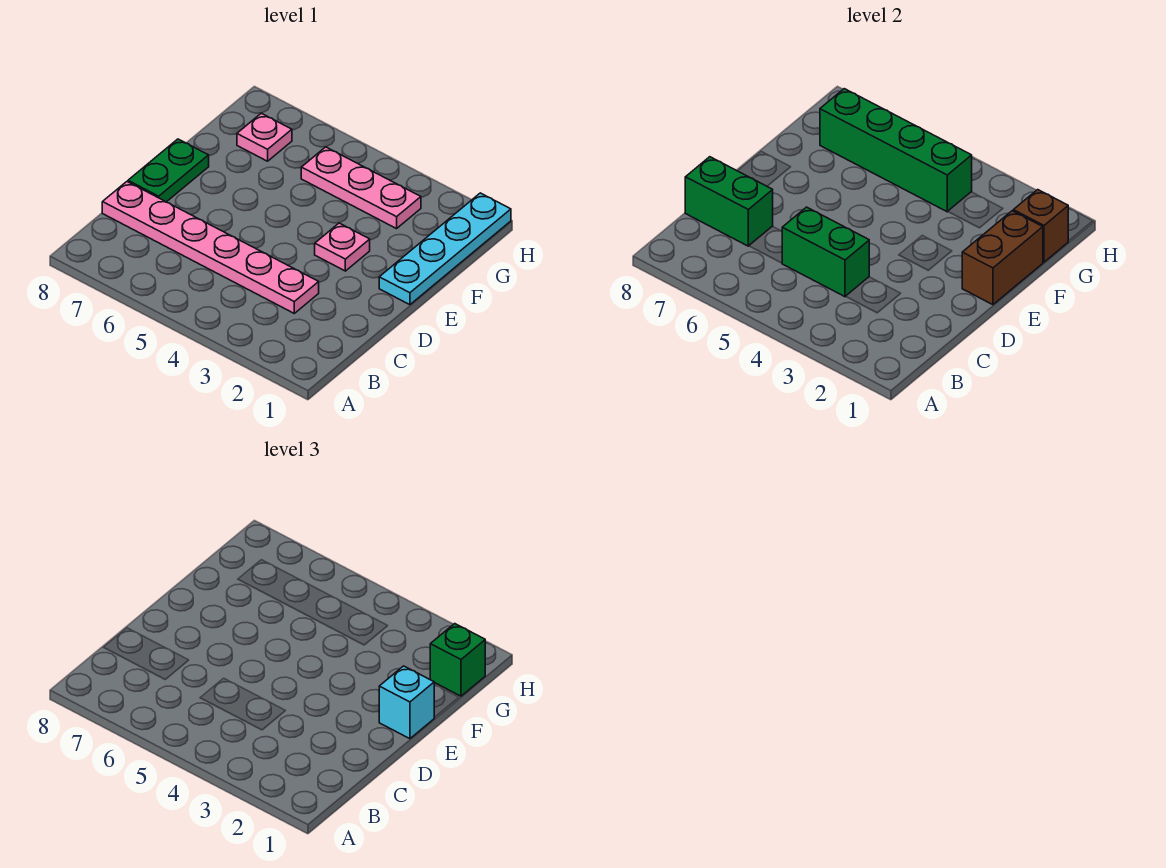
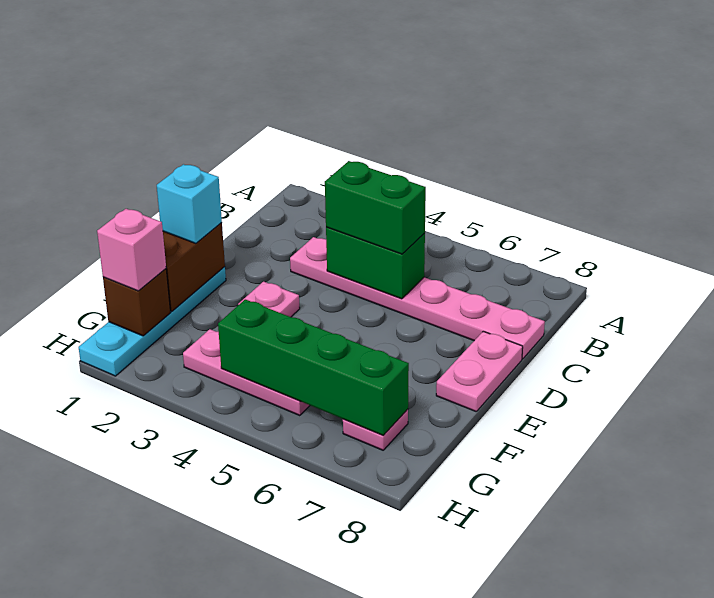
green 1x2 brick [685,157,773,246] -> green 1x2 brick moved to [325,161,426,254]
green 1x2 plate [128,139,209,202] -> pink 1x2 plate [436,331,523,411]
green 1x1 brick [430,624,485,696] -> pink 1x1 brick [97,209,166,291]

